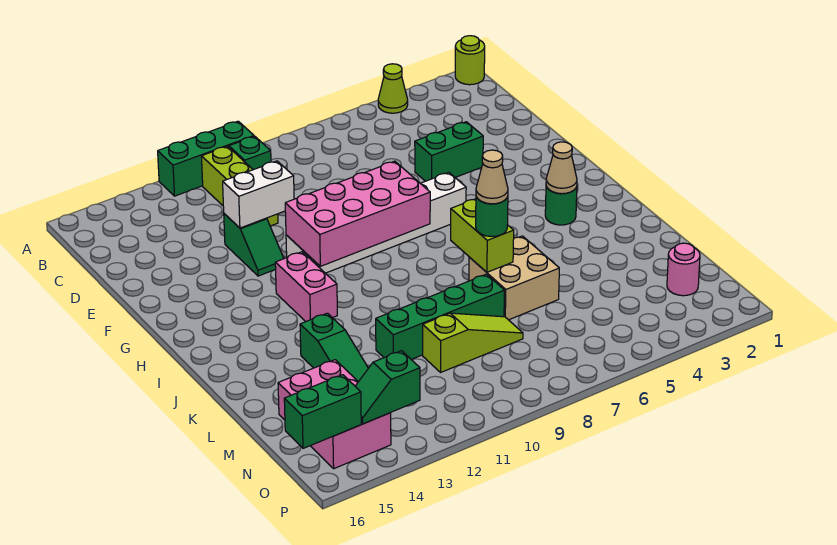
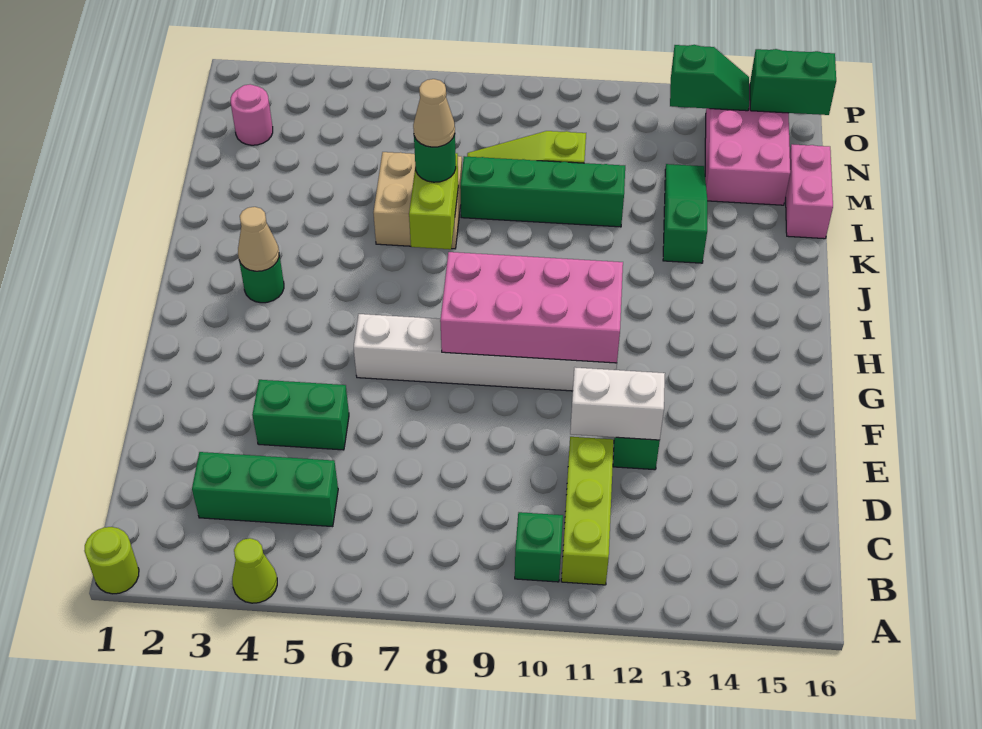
green 1x3 brick [158,121,254,196] -> green 1x3 brick moved to [192,452,338,527]
pink 1x2 brick [275,252,337,322] -> pink 1x2 brick moved to [786,144,833,239]

